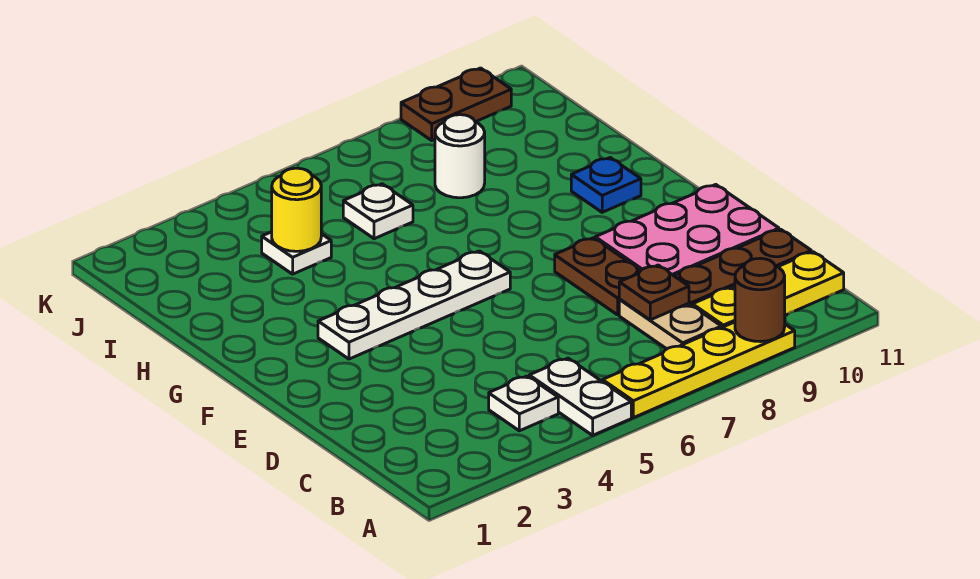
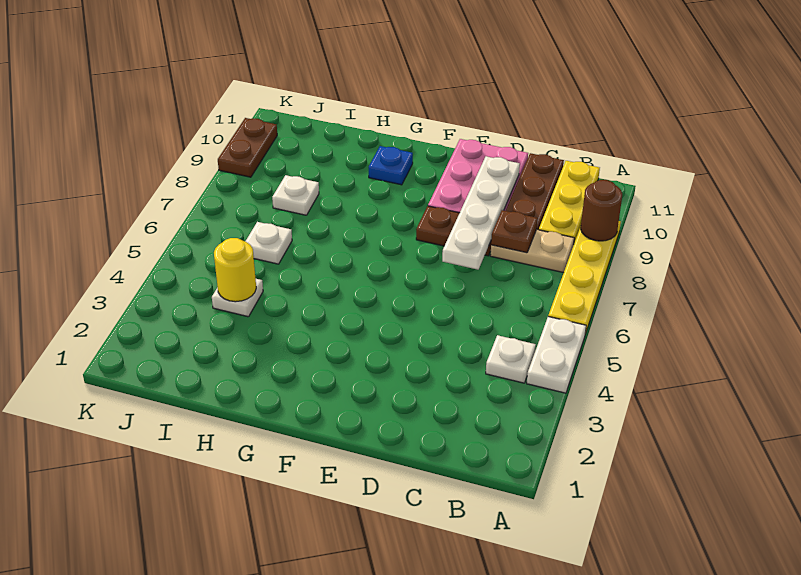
white 1x2 plate [529,358,631,435] -> white 1x2 plate turned to [527,317,586,393]
white 1x4 plate [318,251,510,359] -> white 1x4 plate moved to [442,156,520,270]
white 1x1 round brick [435,115,485,198] -> white 1x1 plate [272,175,319,215]

